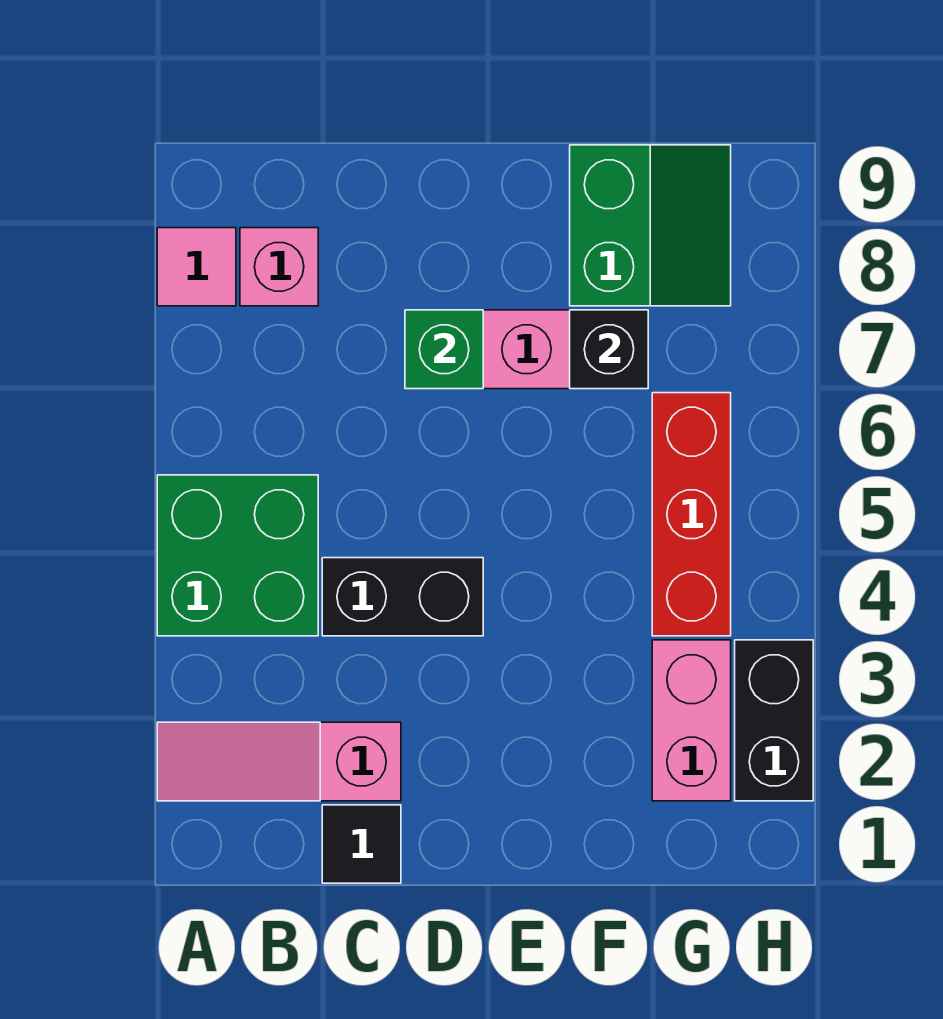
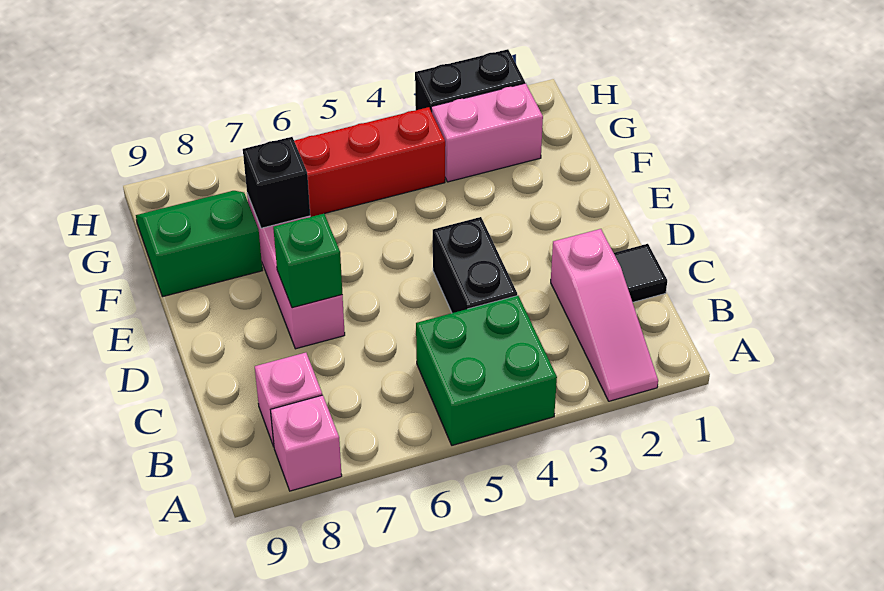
pink 1x1 tile [157,228,236,306] -> pink 1x1 brick [271,395,342,491]

